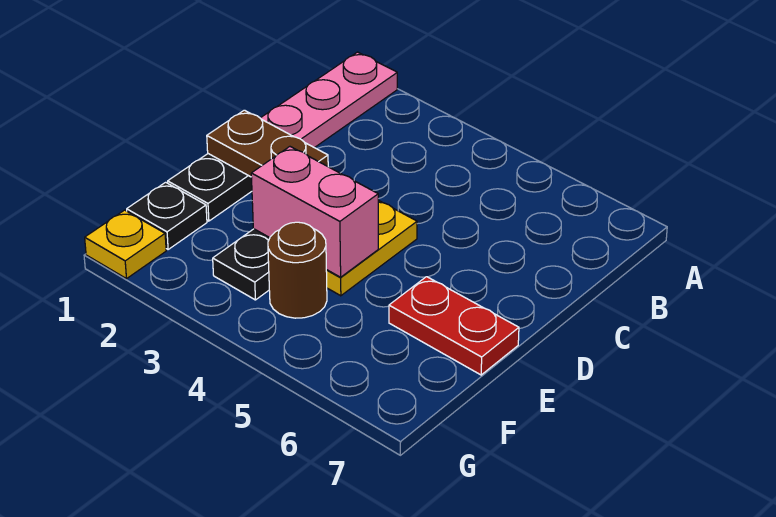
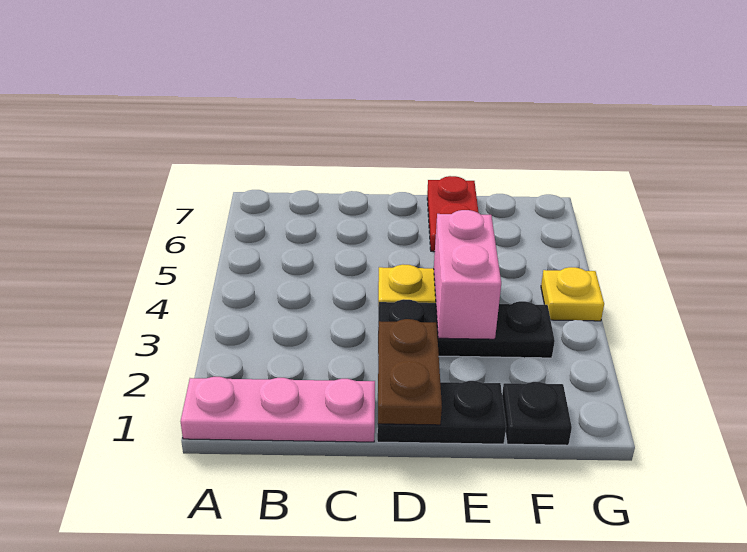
brown 1x1 round brick [268,222,327,318] -> none
yellow 1x1 plate [85,210,166,279] -> yellow 1x1 plate moved to [541,267,604,321]

